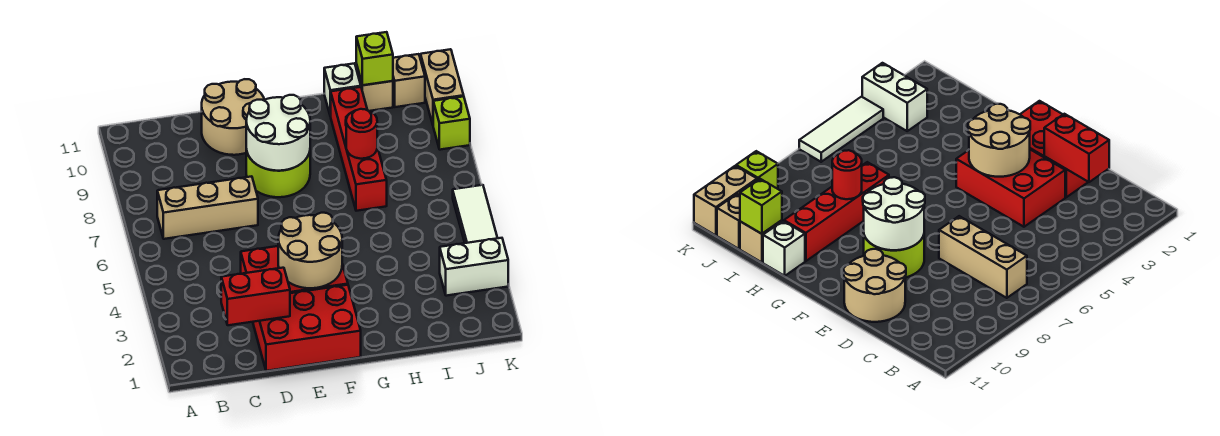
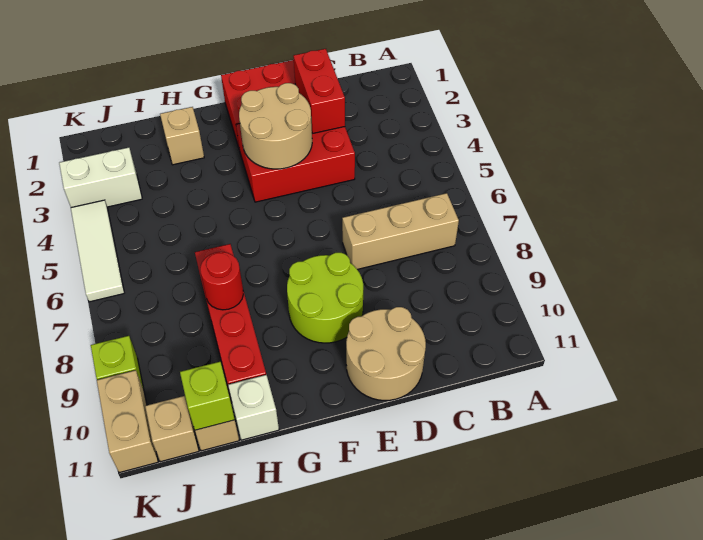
red 1x2 brick [221,268,290,325] -> red 1x2 brick turned to [293,49,345,133]
white 2x2 round brick [246,95,310,171] -> none
none -> tan 1x1 brick [160,107,204,165]

